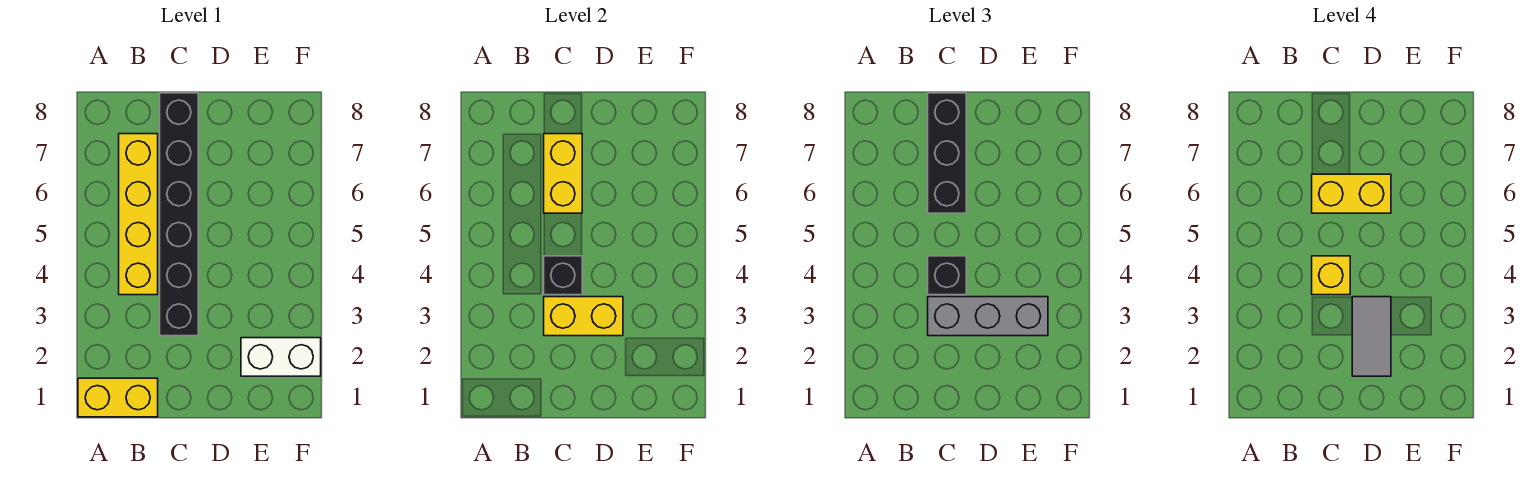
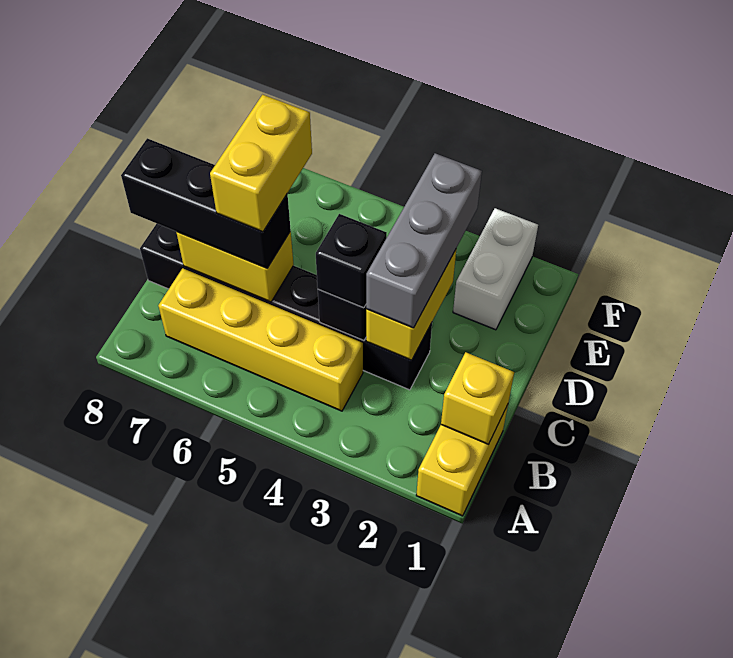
yellow 1x1 brick [1312,256,1350,295] -> yellow 1x1 brick moved to [441,352,514,444]
grey 1x2 tile [1352,297,1391,376] -> none

